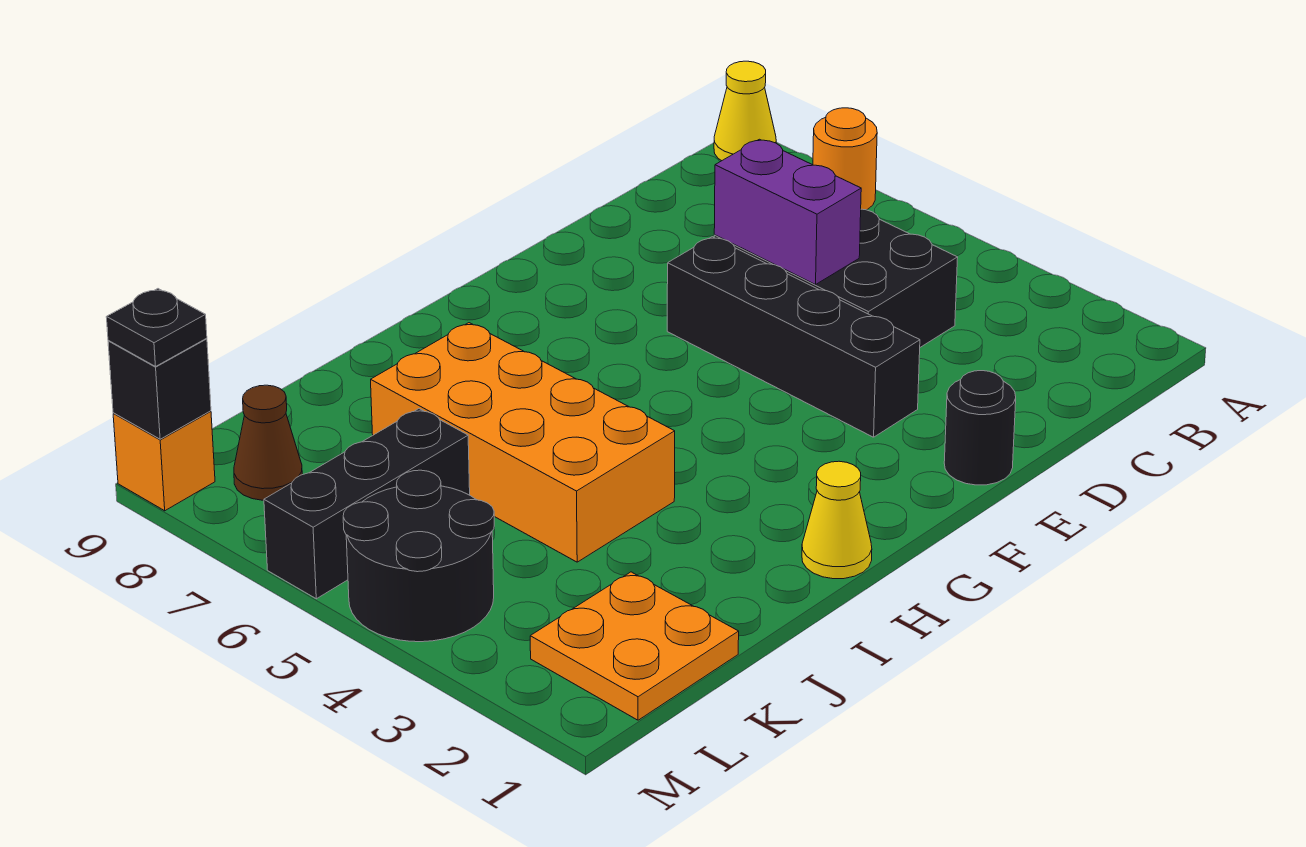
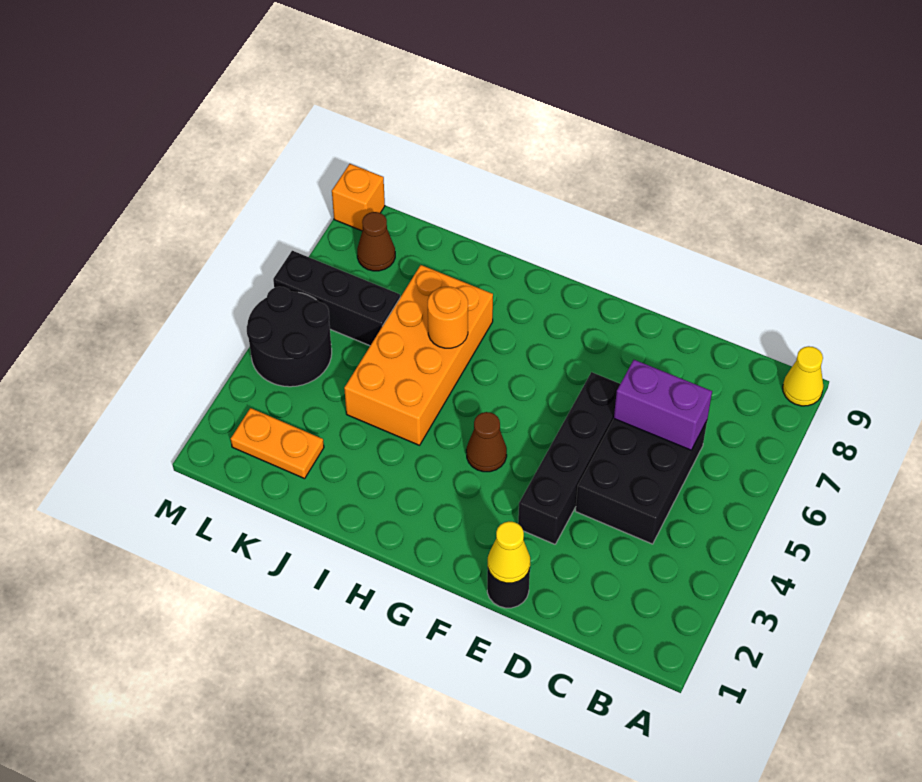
orange 1x1 round brick [813,108,877,210] -> orange 1x1 round brick moved to [428,287,468,348]
purple 1x2 brick [714,139,861,285] -> purple 1x2 brick turned to [614,360,712,450]
none -> brown 1x1 cone [466,412,507,472]
yellow 1x1 cone [802,461,872,579] -> yellow 1x1 cone moved to [488,522,530,583]
orange 2x2 plate [530,572,739,720] -> orange 1x2 plate [231,408,324,479]
black 1x1 brick [108,339,211,439] -> none
black 1x1 plate [106,289,207,366] -> none

